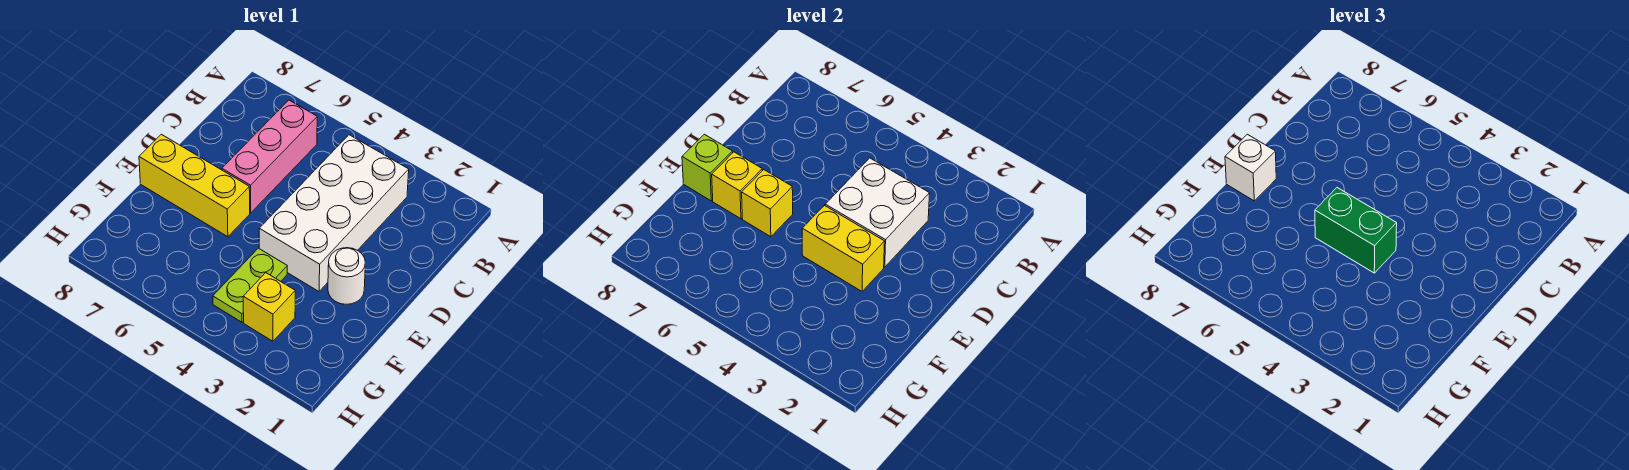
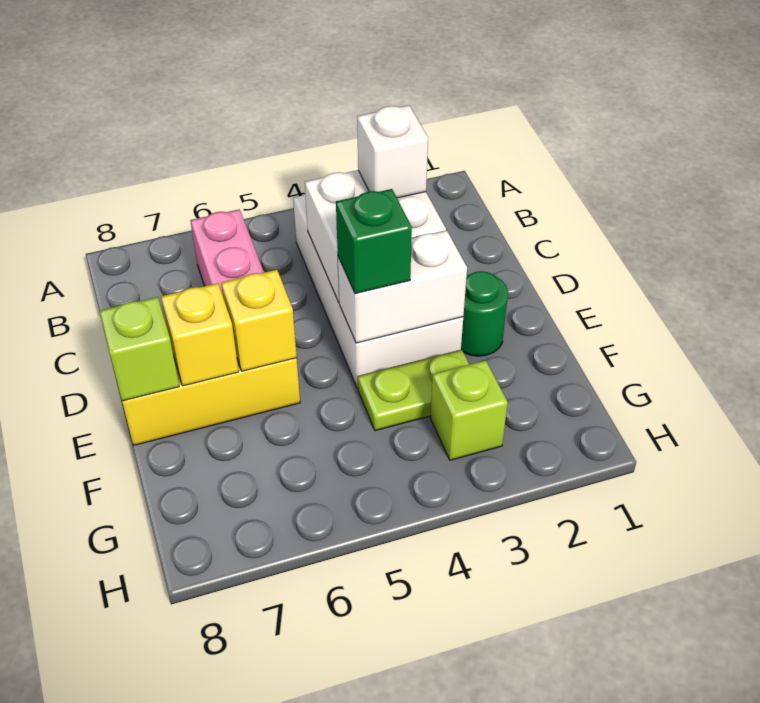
white 1x1 round brick [328,248,365,304] -> green 1x1 round brick [461,271,508,356]
yellow 1x2 brick [802,205,885,291] -> white 1x2 brick [338,231,467,343]
green 1x2 brick [1315,188,1397,273] -> green 1x1 brick [336,189,412,294]
white 1x1 brick [1225,134,1276,201] -> white 1x1 brick moved to [357,105,428,198]
lime 1x2 plate [213,248,287,322] -> lime 1x2 plate turned to [358,350,469,431]
yellow 1x1 brick [243,273,295,341] -> lime 1x1 brick [430,360,508,460]

